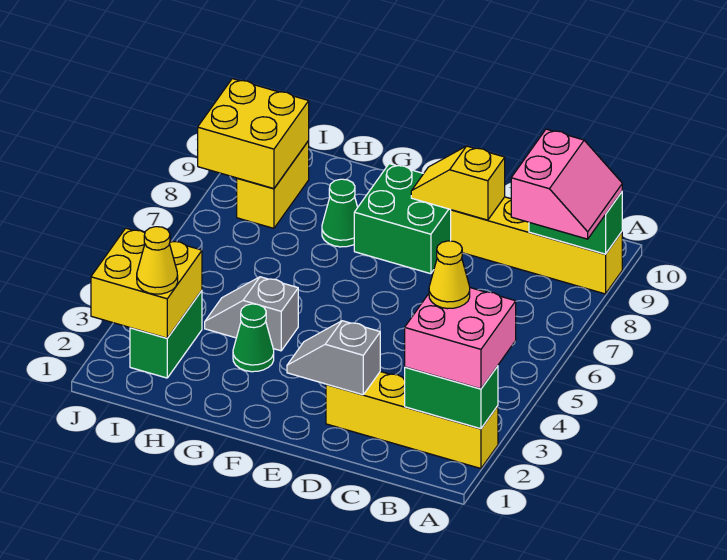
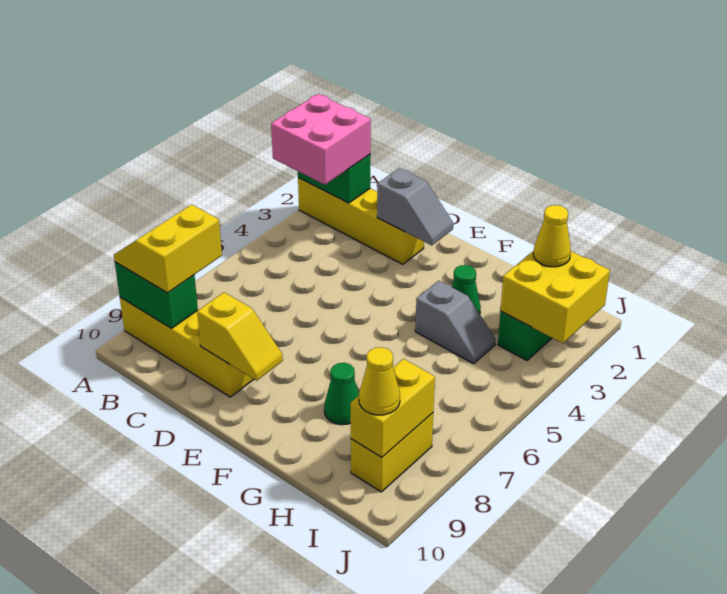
pink 2x2 slope [511,129,622,239] -> yellow 2x2 slope [114,205,222,293]
yellow 1x1 cone [429,241,470,309] -> yellow 1x1 cone moved to [359,347,400,415]
green 2x2 brick [354,164,451,274] -> none
yellow 2x2 brick [198,79,309,189] -> yellow 1x2 brick [351,359,435,457]

